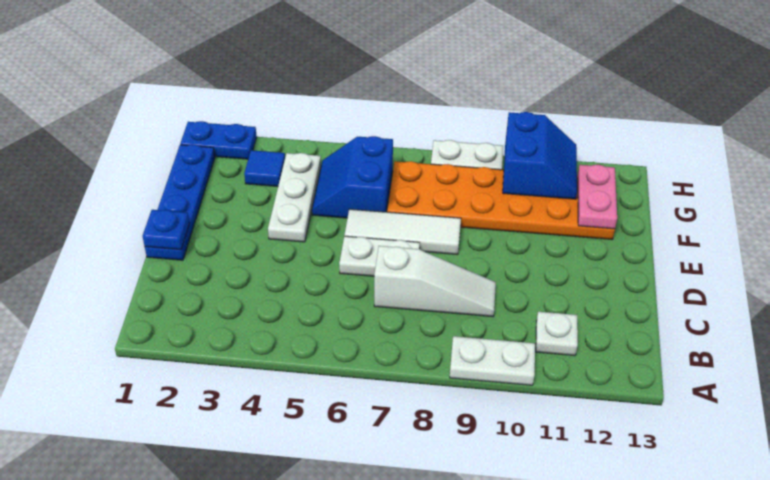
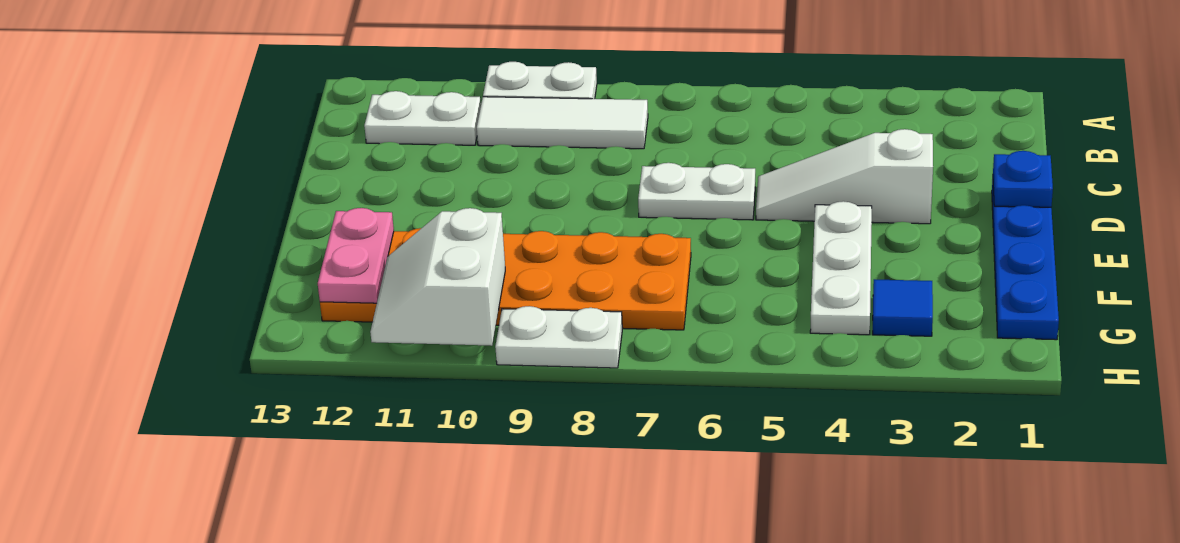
white 1x1 plate [536,312,578,356] -> white 1x2 plate [364,91,481,145]
white 1x3 slope [374,246,496,317] -> white 1x3 slope moved to [756,129,933,224]
white 1x3 tile [344,209,461,255] -> white 1x3 tile moved to [477,97,648,149]
blue 2x2 slope [312,136,393,218] -> none
blue 2x2 slope [503,112,577,199] -> white 2x2 slope [370,208,505,346]
blue 1x2 plate [180,121,257,159] -> none

